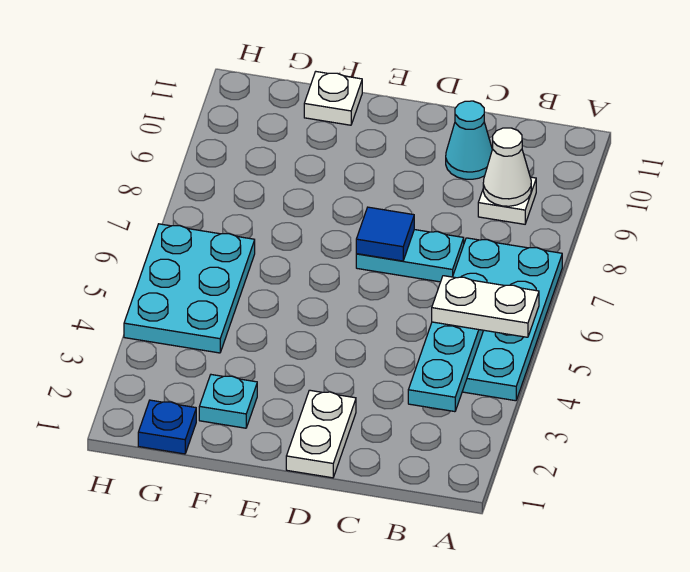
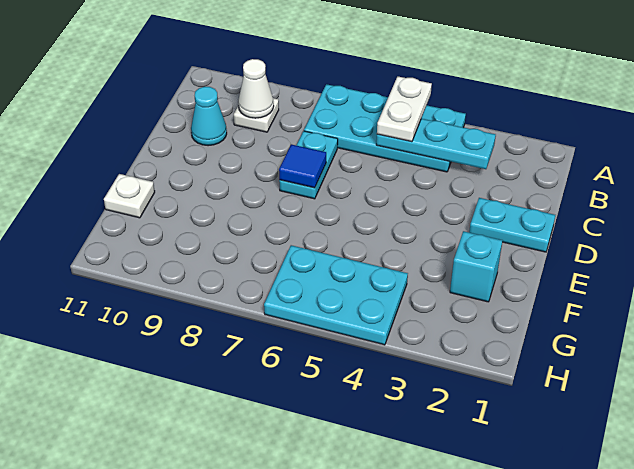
white 1x2 plate [286,390,356,478] -> cyan 1x2 plate [469,198,555,252]
cyan 1x1 plate [199,375,257,428] -> cyan 1x1 brick [450,231,503,302]
blue 1x1 plate [138,400,196,454] -> none

